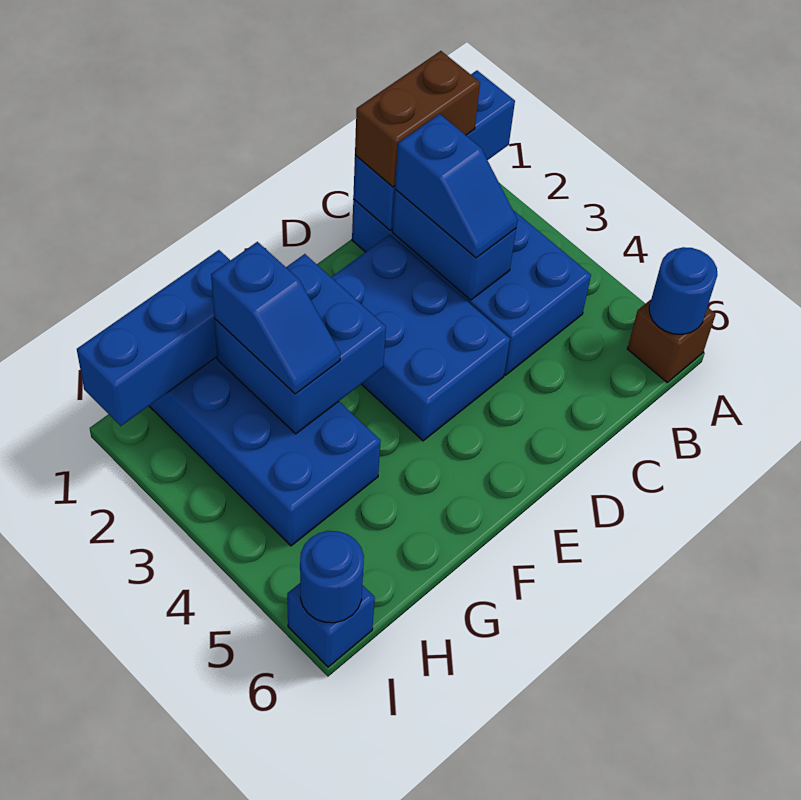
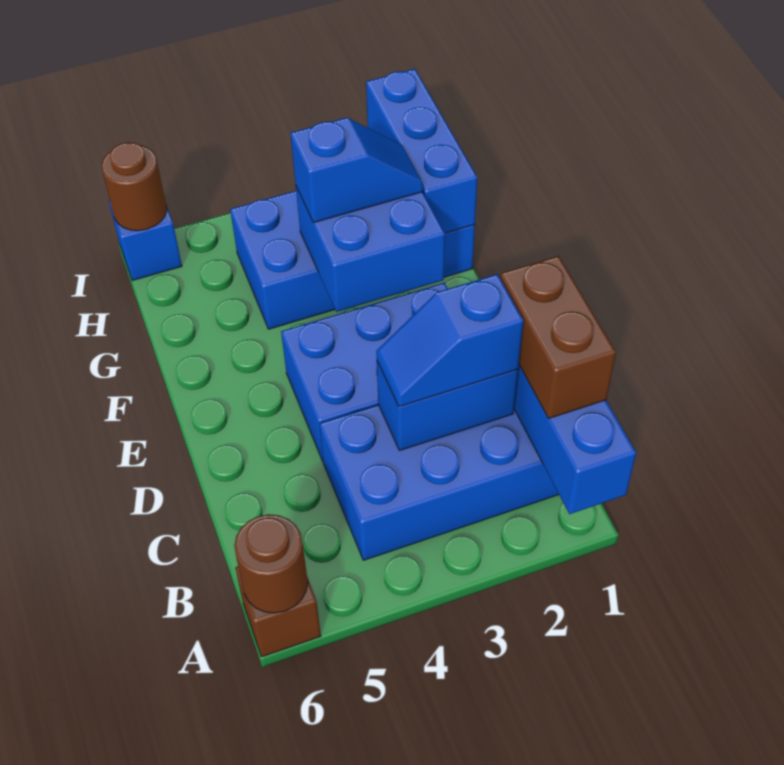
blue 1x1 round brick [649,247,717,334] -> brown 1x1 round brick [234,514,308,613]
blue 1x2 slope [211,242,340,394] -> blue 1x2 slope turned to [291,118,423,223]
blue 1x1 round brick [300,531,364,623] -> brown 1x1 round brick [102,142,167,231]

